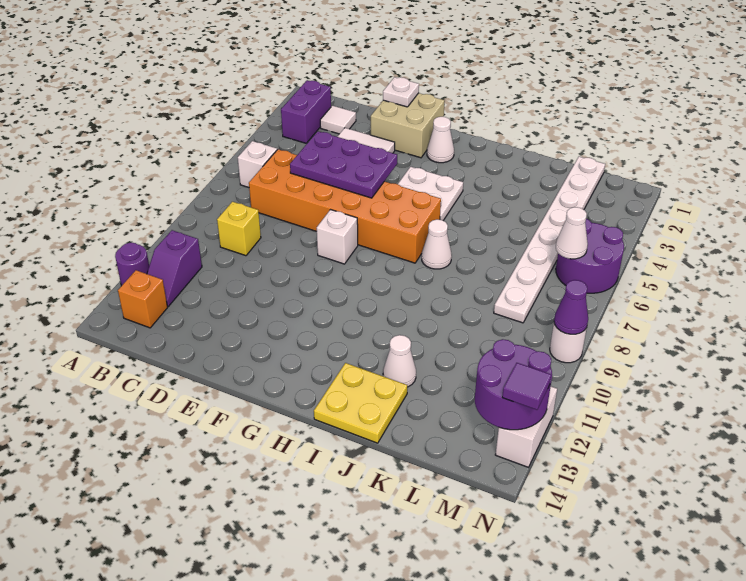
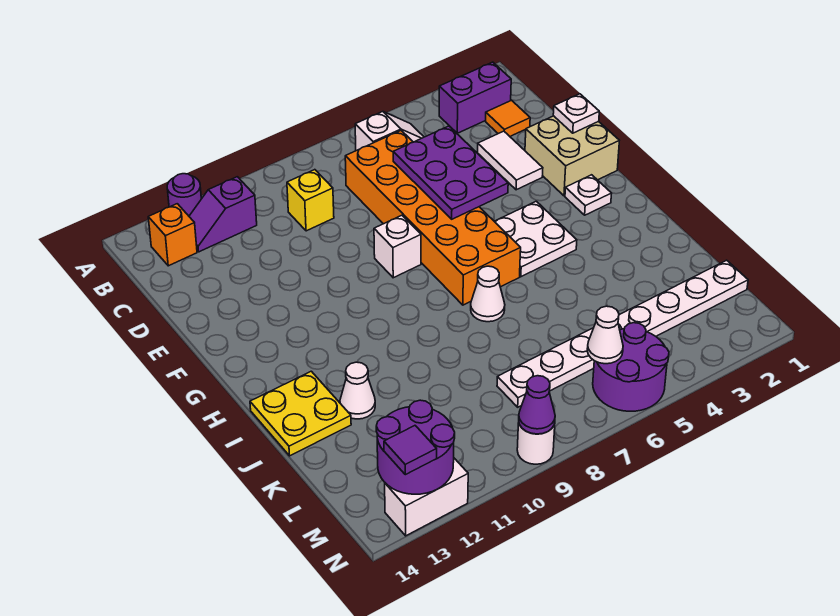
white 1x1 tile [320,106,356,134] -> orange 1x1 tile [486,100,530,136]
white 1x1 cone [427,117,454,163] -> white 1x1 plate [565,175,612,215]

